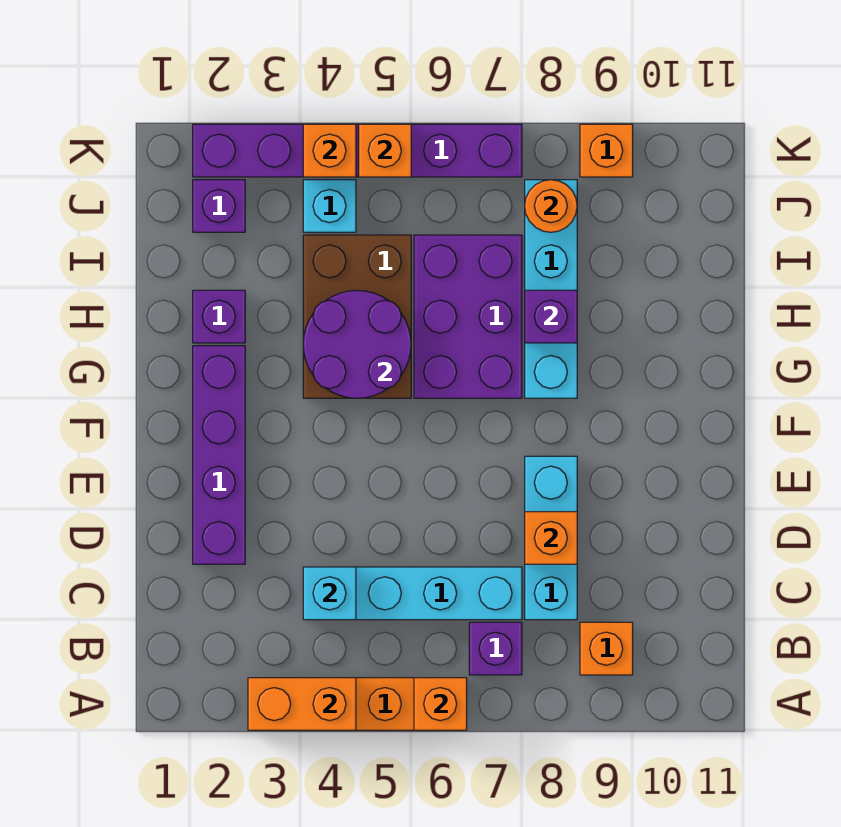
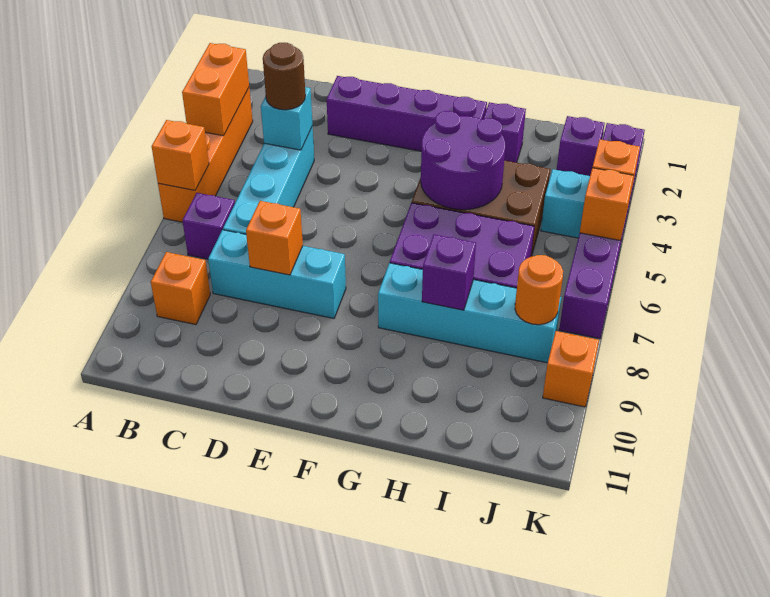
none -> brown 1x1 round brick [263,43,306,110]

